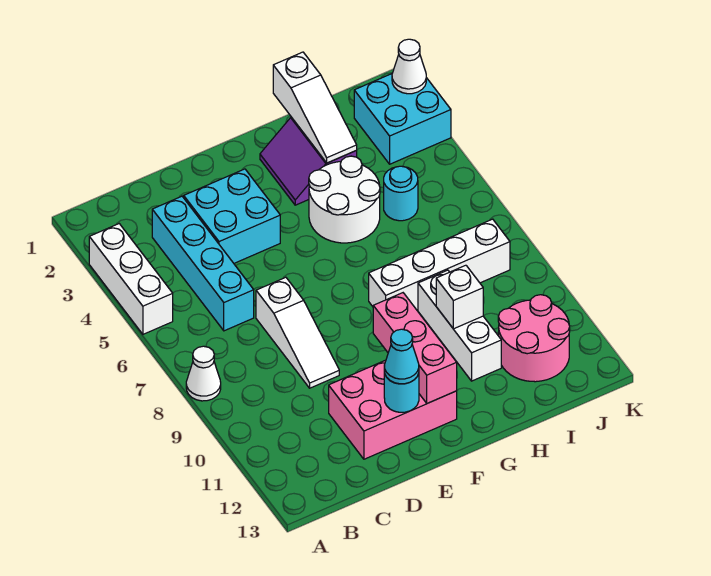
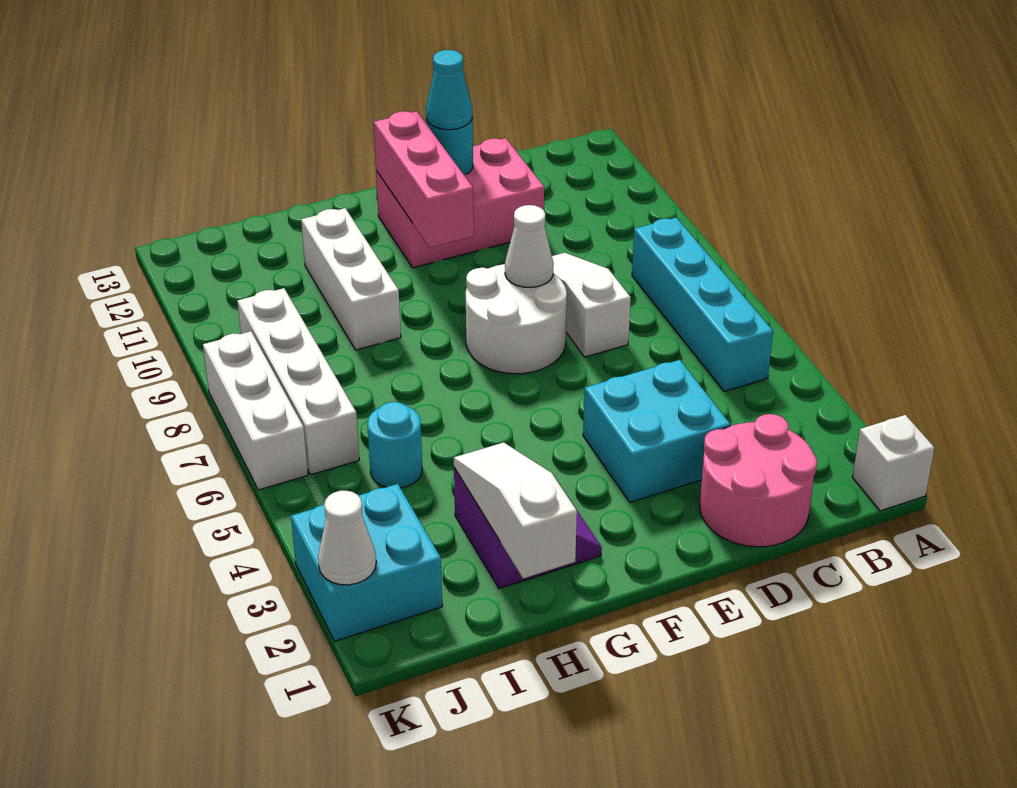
white 1x3 brick [89,224,173,334] -> white 1x3 brick moved to [203,331,308,490]
white 1x1 cone [186,346,221,401] -> white 1x1 cone moved to [505,205,554,288]
cyan 1x4 brick [152,196,254,331] -> cyan 1x4 brick moved to [632,217,773,392]
white 2x2 round brick [309,156,380,243] -> white 2x2 round brick moved to [466,264,567,374]
white 1x4 brick [369,219,510,310] -> white 1x4 brick turned to [237,288,359,475]
white 1x1 brick [436,265,483,329] -> white 1x1 brick moved to [852,415,934,511]
pink 2x2 round brick [498,295,570,382] -> pink 2x2 round brick moved to [700,414,817,547]

